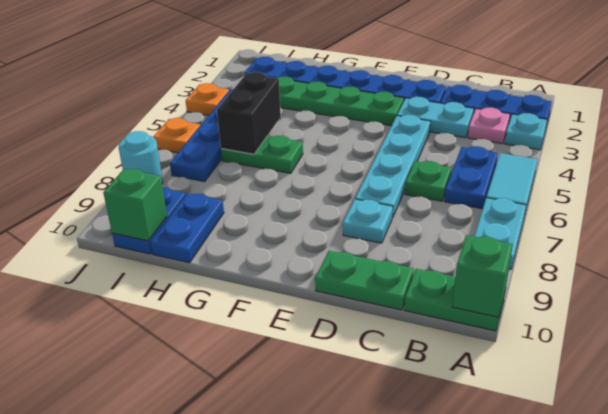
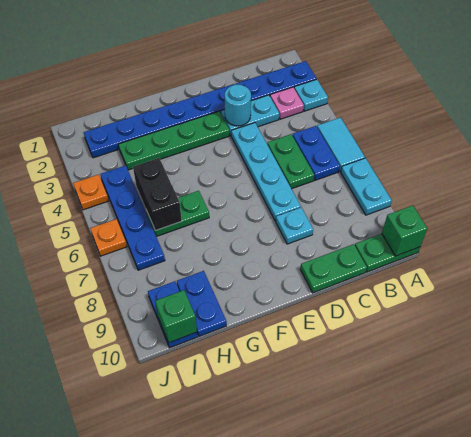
green 1x1 plate [405,161,452,201] -> green 1x2 plate [267,134,314,189]
cyan 1x1 round brick [119,131,163,183] -> cyan 1x1 round brick moved to [225,84,251,126]

